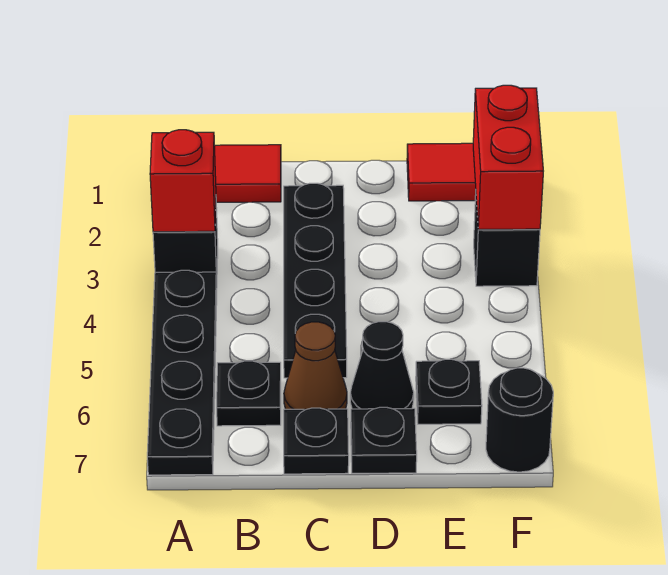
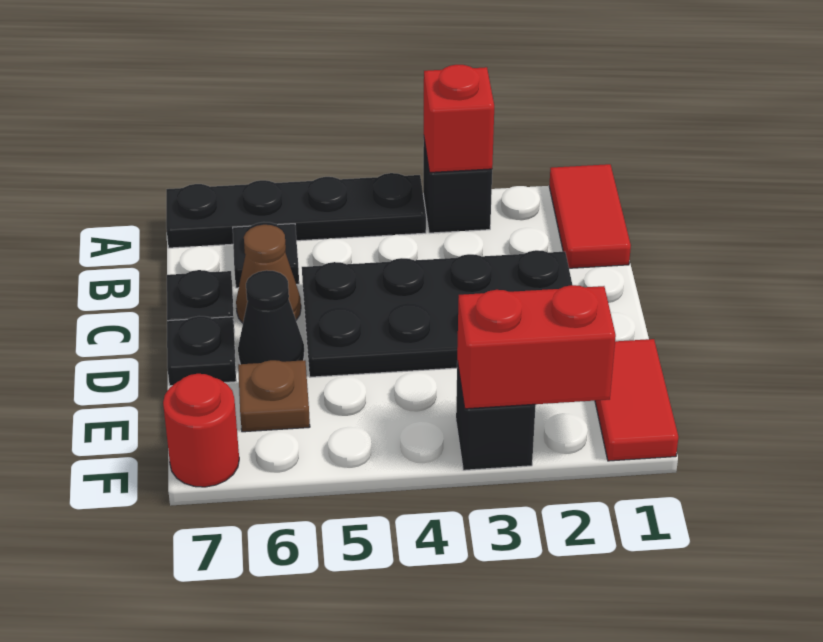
black 1x4 plate [284,183,347,378] -> black 2x4 plate [302,250,572,377]
black 1x1 plate [416,359,482,424] -> brown 1x1 plate [238,360,310,432]
black 1x1 round brick [486,368,553,472] -> red 1x1 round brick [163,374,239,487]

